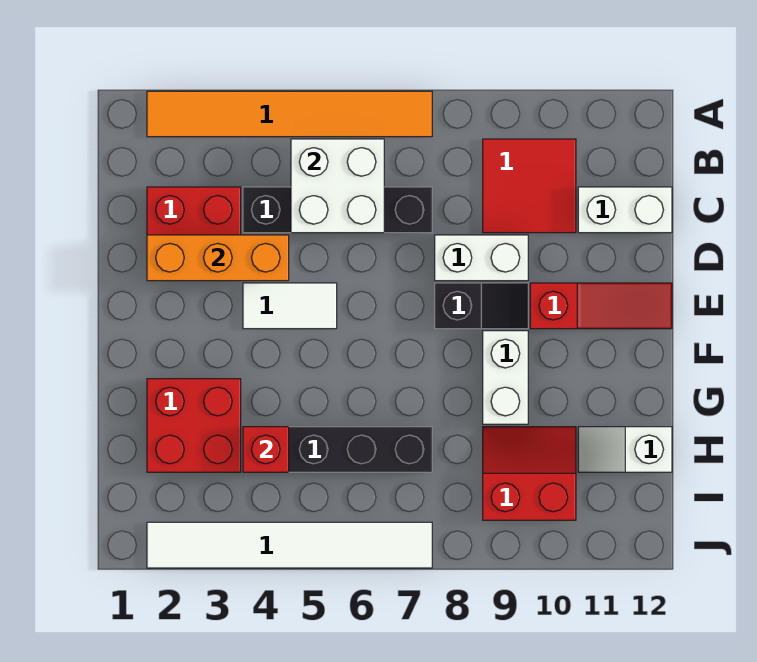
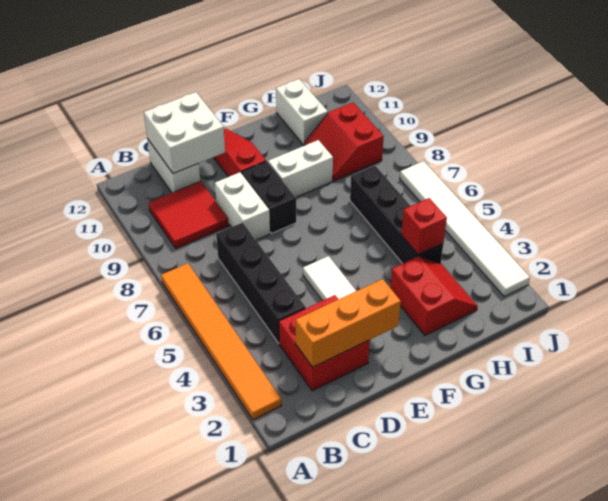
white 2x2 brick [291,139,384,233] -> white 2x2 brick moved to [144,92,225,174]
orange 1x3 brick [147,235,289,281] -> orange 1x3 brick turned to [296,279,401,367]
black 1x2 slope [435,283,528,329] -> black 1x2 brick [242,161,297,234]
red 2x2 brick [147,379,241,472] -> red 2x2 slope [390,256,478,335]
white 1x2 slope [578,427,672,472] -> white 1x2 brick [276,79,328,146]

